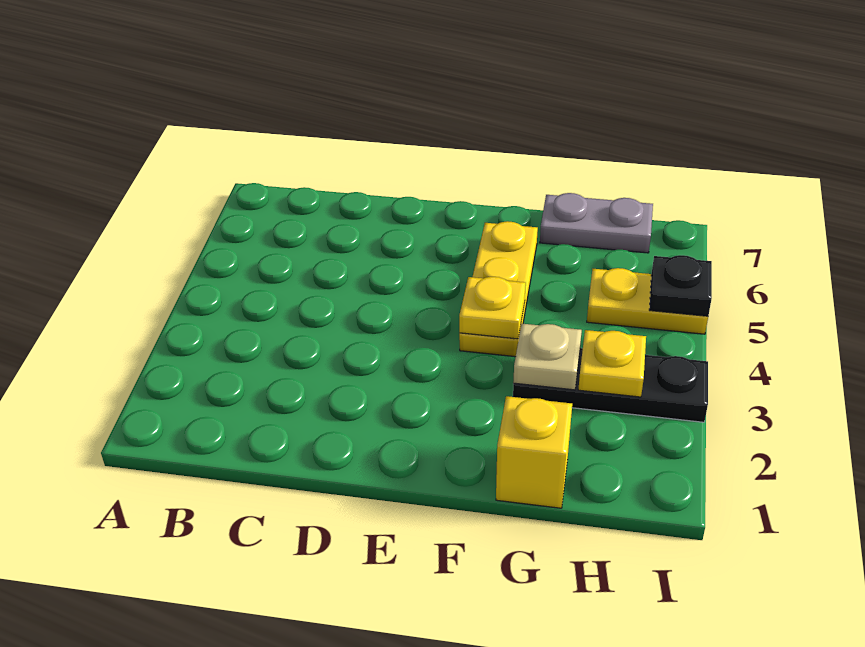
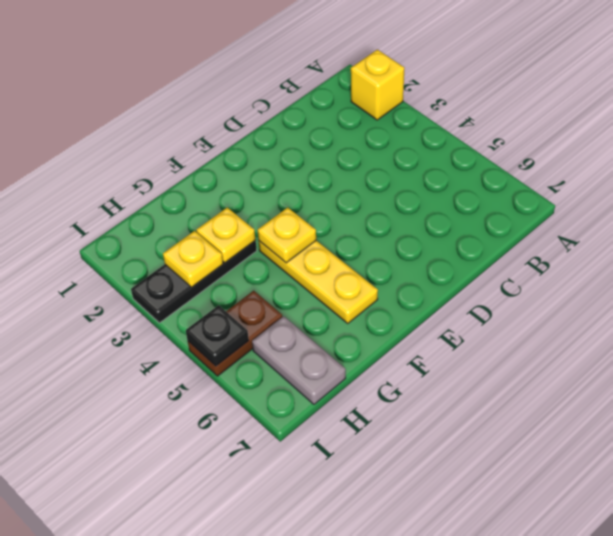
yellow 1x1 brick [496,396,572,508] -> yellow 1x1 brick moved to [351,50,404,120]
tan 1x1 plate [513,324,582,390] -> yellow 1x1 plate [196,208,256,263]
grey 1x2 plate [540,193,653,253] -> grey 1x2 plate turned to [252,316,346,404]
yellow 1x2 plate [587,268,708,334] -> brown 1x2 plate [188,291,283,376]

